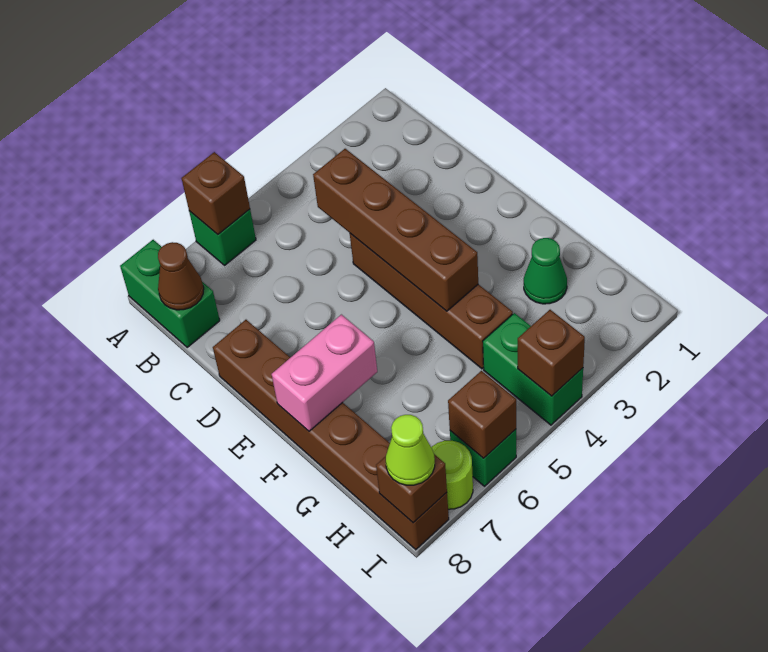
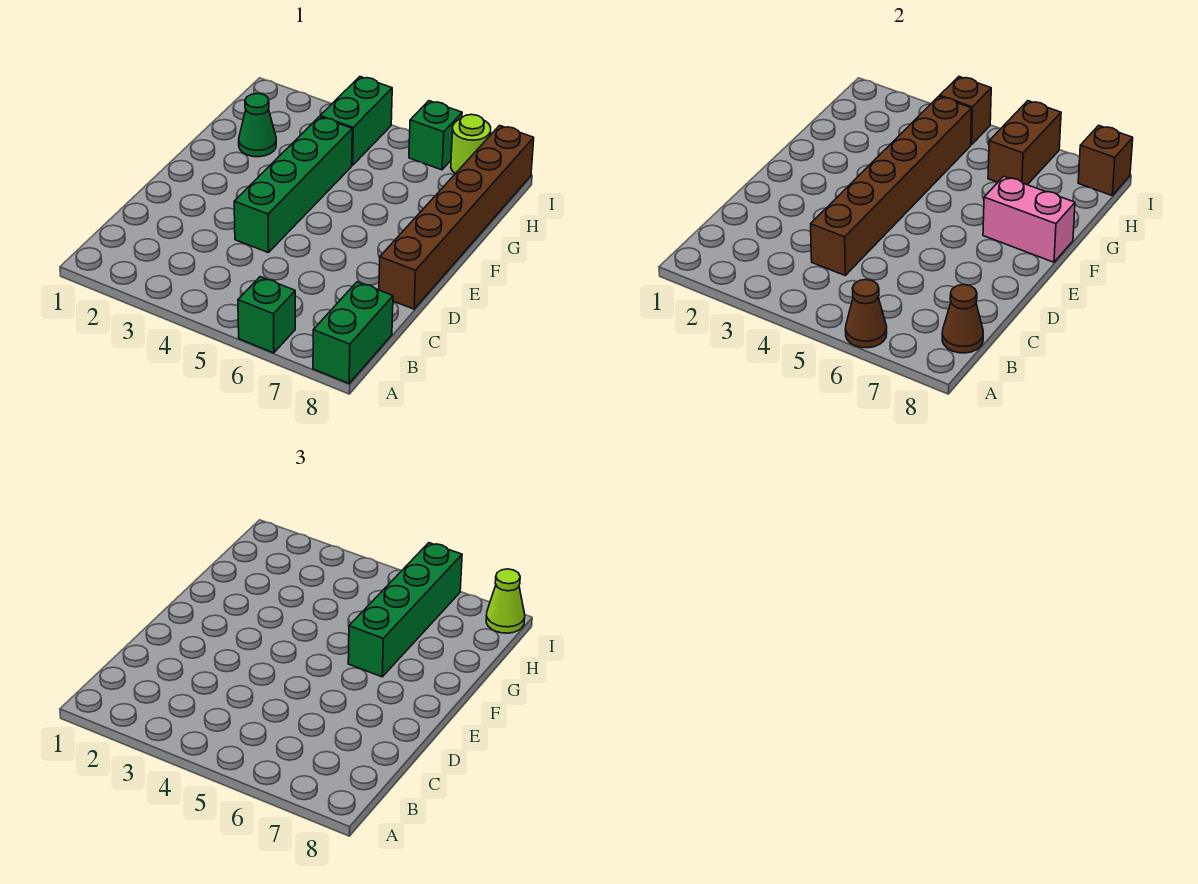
brown 1x1 brick [181,152,250,234] -> brown 1x1 cone [845,280,887,348]
brown 1x4 brick [313,149,478,311] -> brown 1x6 brick [811,96,972,275]
brown 1x4 brick [350,234,513,369] -> green 1x4 brick [234,117,352,253]
none -> green 1x4 brick [348,543,462,677]
brown 1x1 brick [448,371,516,458] -> brown 1x2 brick [988,101,1061,185]

